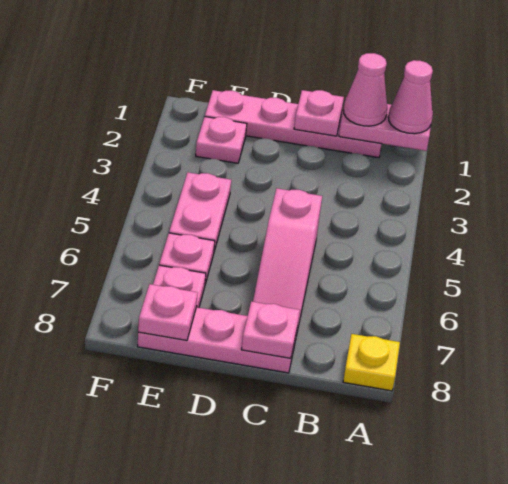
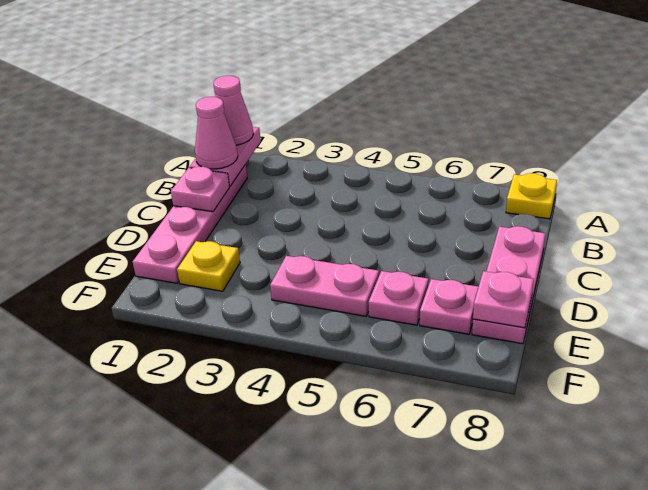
pink 1x3 slope [253,188,322,331] -> none
pink 1x1 plate [241,301,300,358] -> none
pink 1x1 plate [196,117,247,163] -> yellow 1x1 plate [177,241,240,291]

